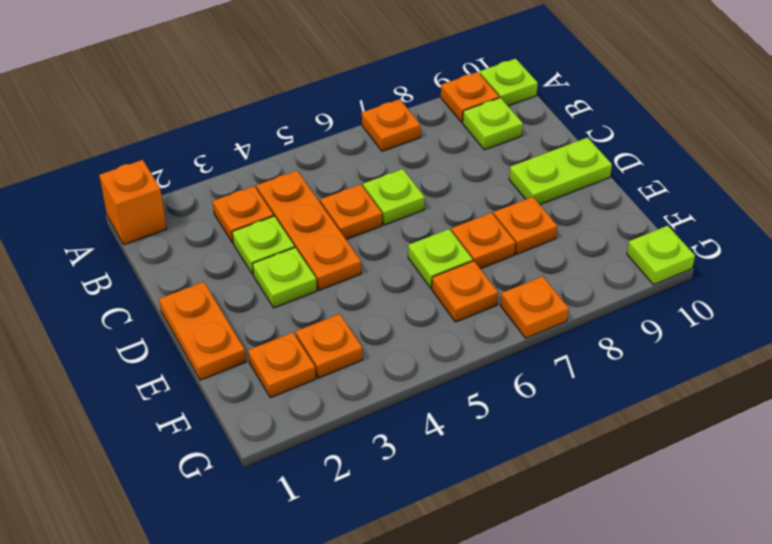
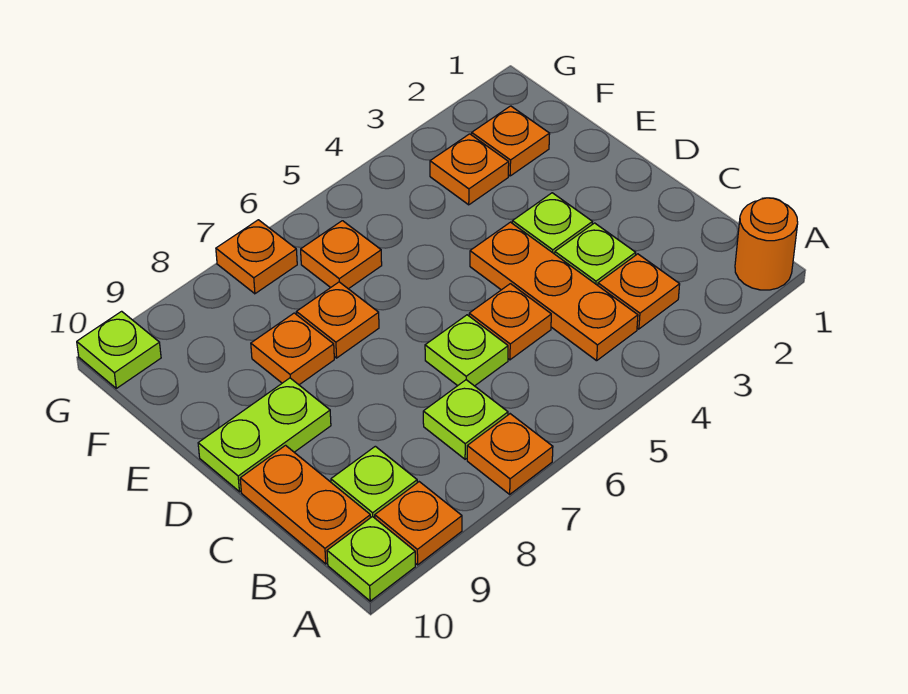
orange 1x1 brick [99,160,167,245] -> orange 1x1 round brick [735,198,798,290]
orange 1x2 plate [159,282,246,380] -> orange 1x2 plate moved to [240,445,370,564]
lime 1x1 plate [408,229,473,288] -> lime 1x1 plate moved to [423,380,508,459]

